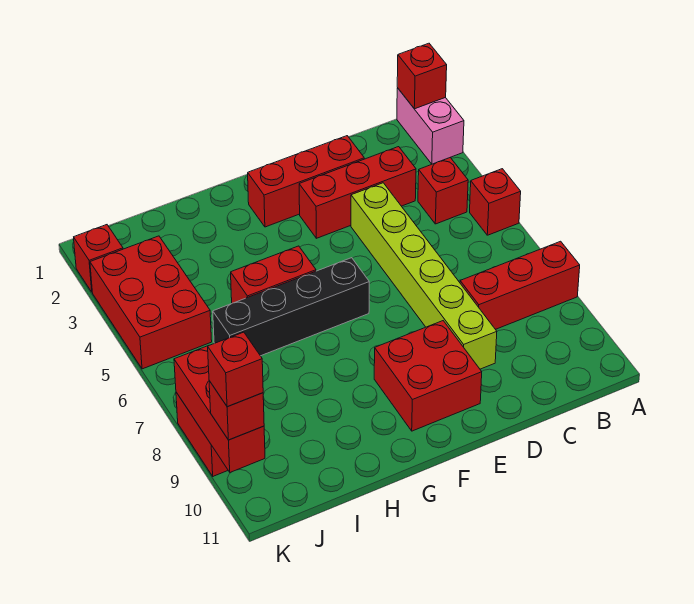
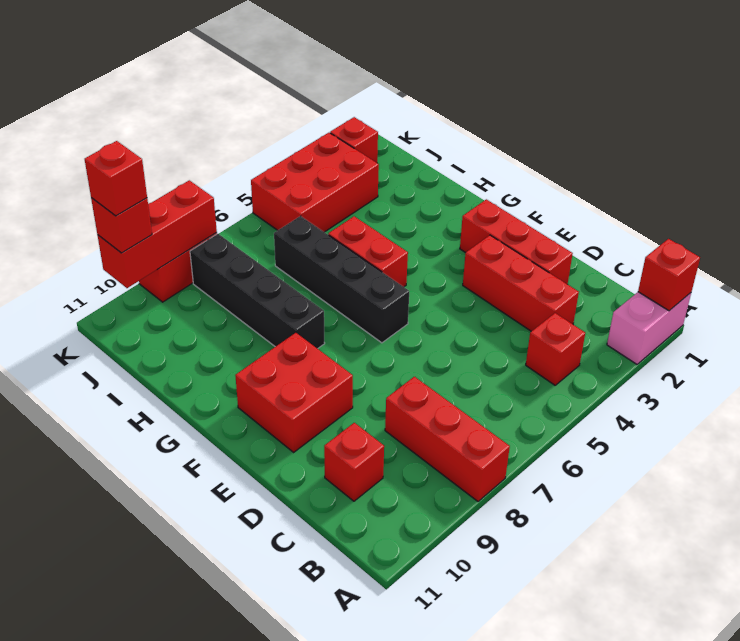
red 1x1 brick [470,169,521,235] -> red 1x1 brick moved to [324,423,384,501]
lime 1x6 brick [351,183,497,369] -> none
none -> black 1x4 brick [190,234,325,349]

